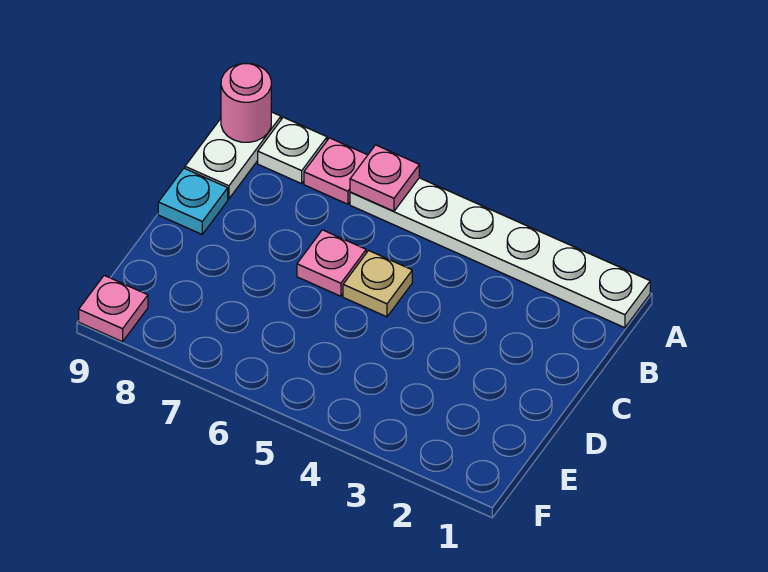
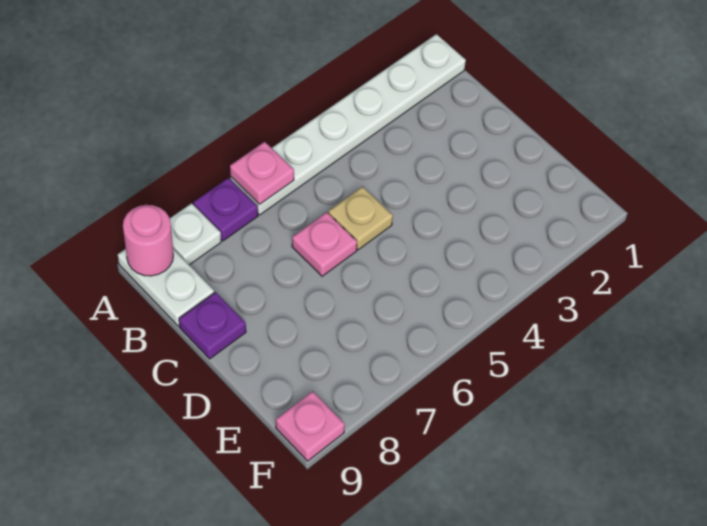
pink 1x1 plate [304,138,368,204] -> purple 1x1 plate [194,178,258,241]
cyan 1x1 plate [158,168,228,234] -> purple 1x1 plate [179,292,246,359]

